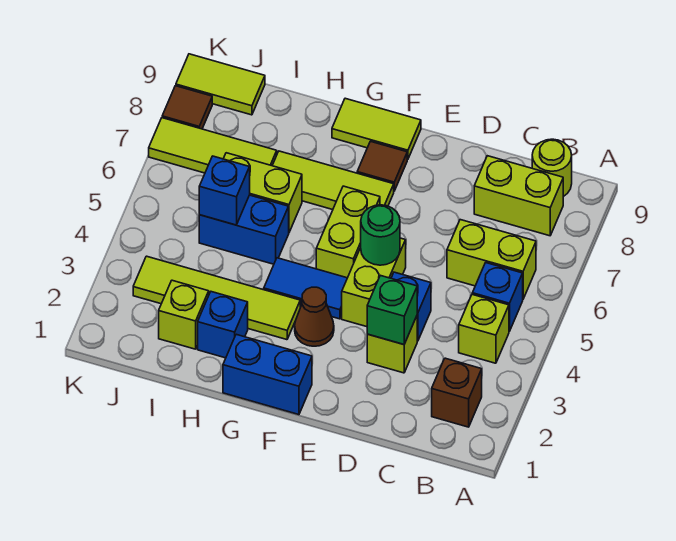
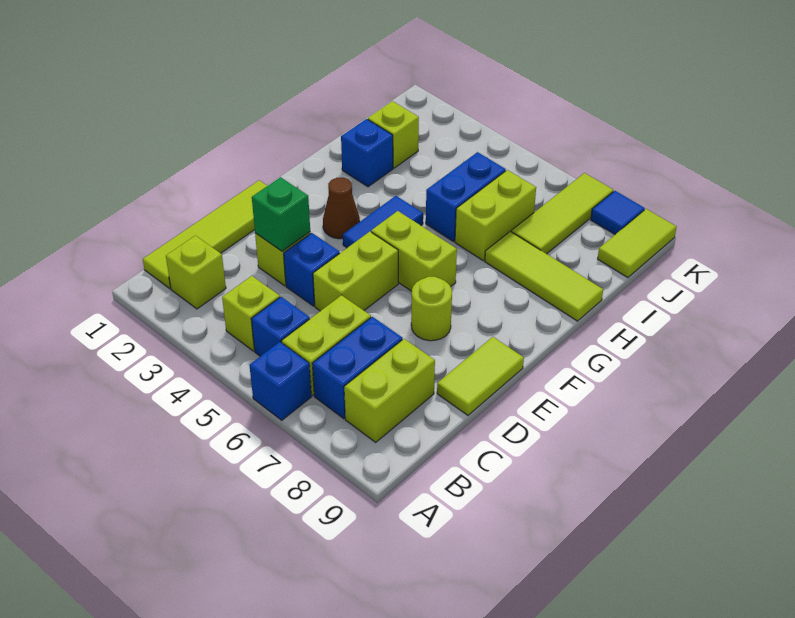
brown 1x1 brick [432,358,482,427] -> lime 1x1 brick [166,236,226,309]
lime 1x1 round brick [532,139,572,197] -> lime 1x1 round brick moved to [411,277,452,341]
lime 1x2 brick [342,238,406,327] -> lime 1x2 brick turned to [313,232,398,311]
green 1x1 round brick [361,205,400,265] -> none
blue 1x2 brick [223,334,312,415] -> blue 1x2 brick moved to [312,317,402,419]
lime 1x3 tile [272,151,394,210] -> lime 1x3 tile turned to [485,231,603,321]
brown 1x1 tile [357,141,407,191] -> none
lime 1x2 tile [332,98,421,159] -> lime 1x2 tile moved to [437,337,524,415]
lime 1x4 tile [133,256,300,340] -> lime 1x4 tile moved to [143,180,267,288]
blue 1x1 brick [199,156,250,225] -> blue 1x1 brick moved to [249,342,312,420]
brown 1x1 tile [162,86,212,129] -> blue 1x1 tile [591,191,645,234]

